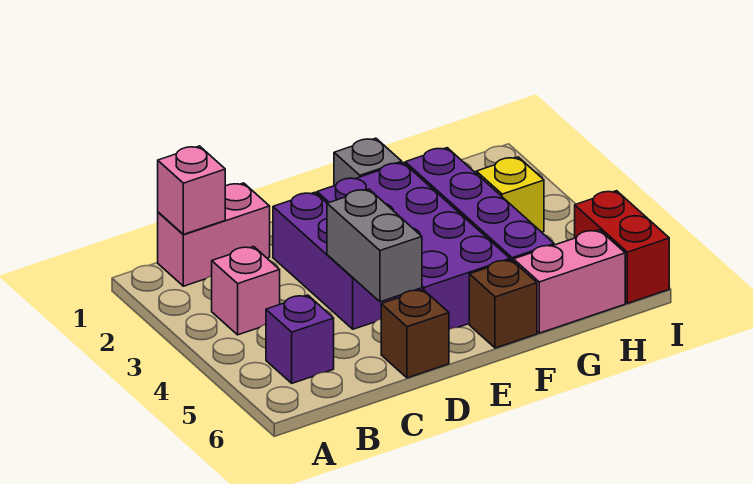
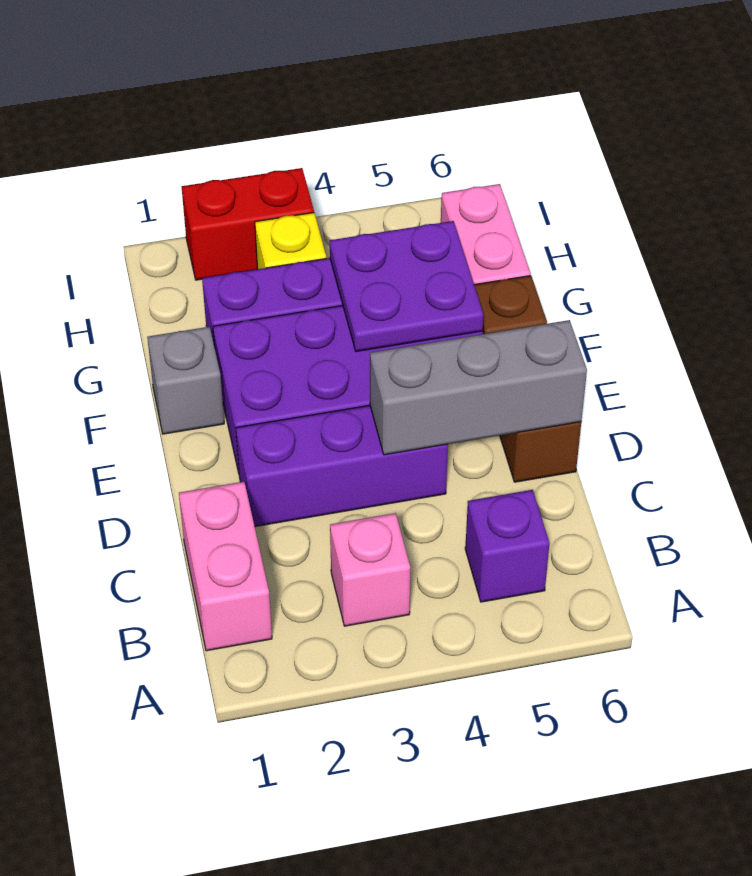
pink 1x1 brick [158,146,225,234] -> none
grey 1x2 brick [327,189,422,302] -> grey 1x3 brick [370,320,587,455]
none -> purple 2x2 plate [330,221,483,352]
red 1x2 brick [575,191,669,303] -> red 1x2 brick moved to [181,168,314,280]

